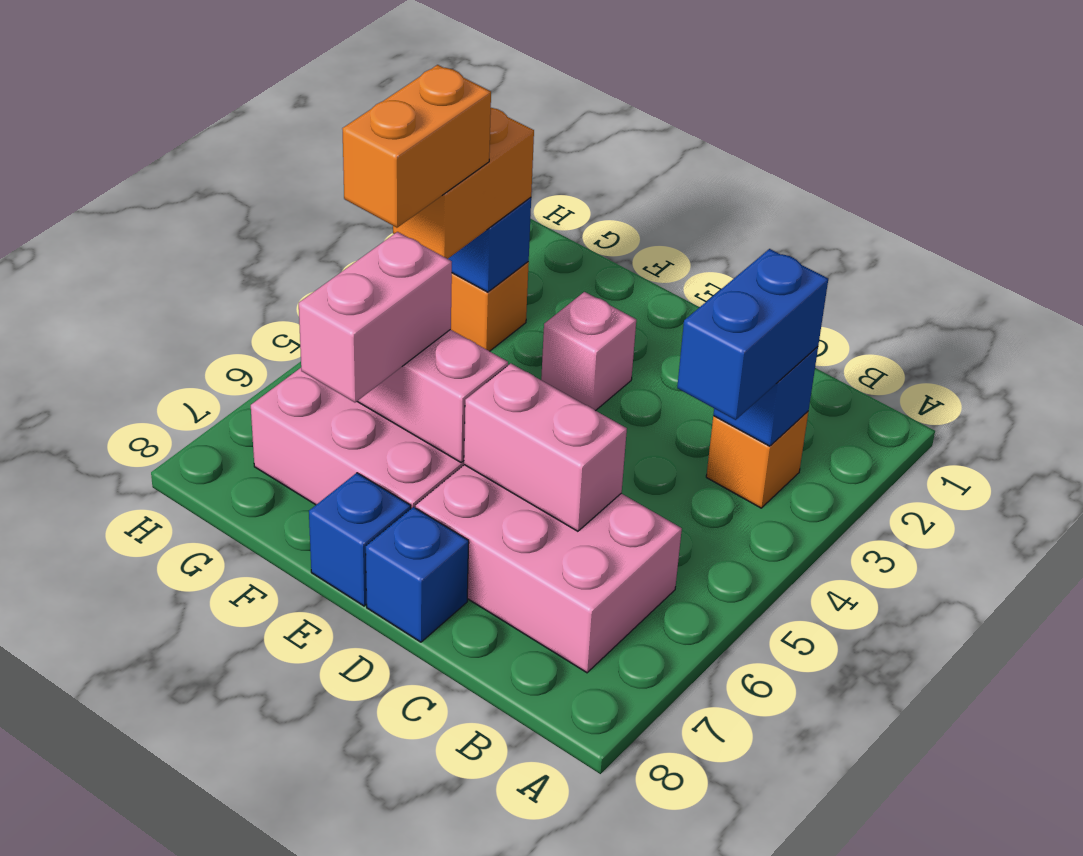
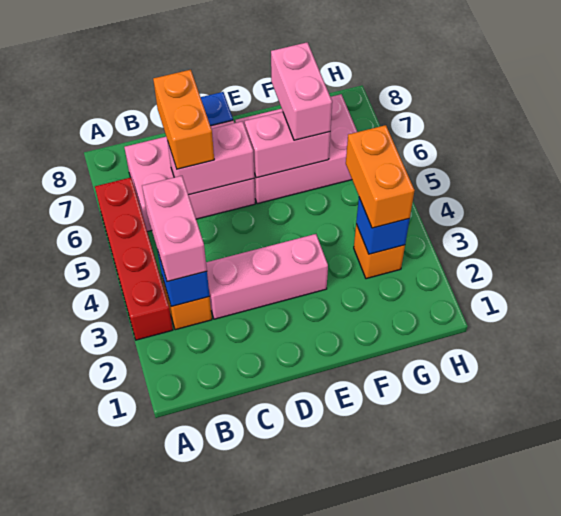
none -> red 1x4 brick [95,178,173,340]
blue 1x2 brick [677,249,828,420] -> pink 1x2 brick [142,176,207,282]
pink 1x1 brick [541,292,636,411] -> pink 1x3 brick [206,234,328,319]
blue 1x1 brick [309,473,411,606] -> none
orange 1x2 brick [342,65,491,228] -> orange 1x2 brick moved to [153,70,214,169]

